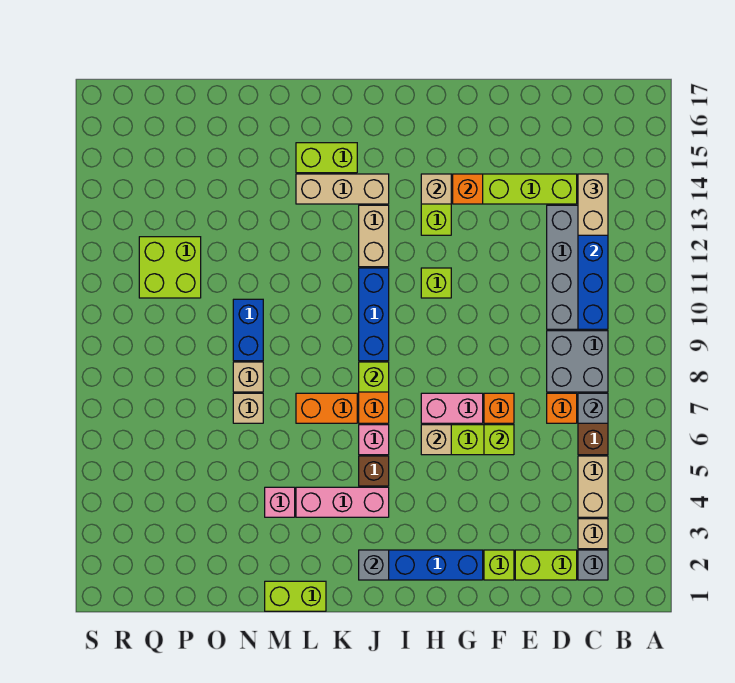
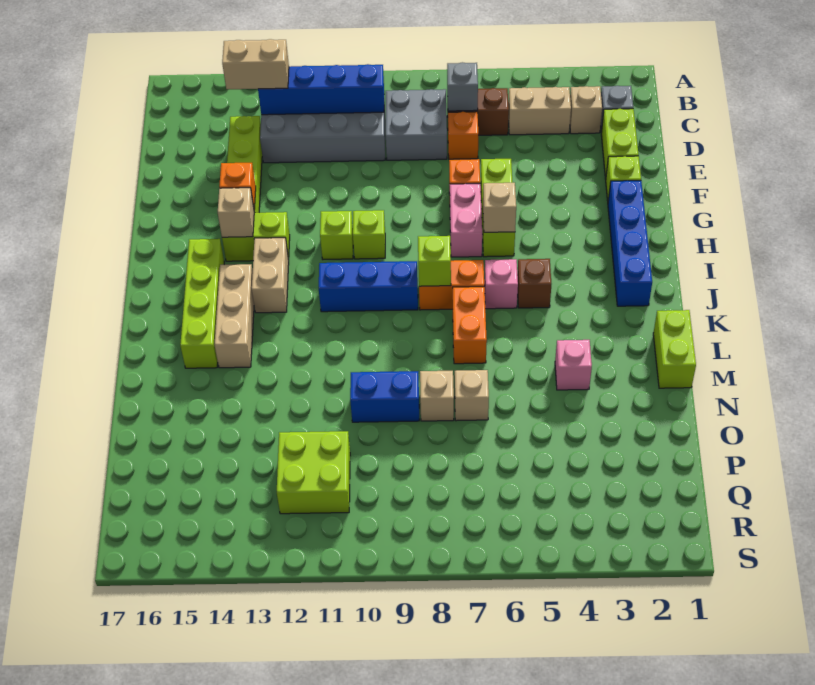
lime 1x1 brick [484,425,514,455] -> lime 1x1 brick moved to [353,210,385,259]
grey 1x1 brick [359,550,389,580] -> none
pink 1x3 brick [296,487,389,517] -> none
tan 1x2 brick [359,205,389,267] -> tan 1x2 brick turned to [252,238,289,313]
lime 1x2 brick [296,143,357,173] -> lime 1x4 brick [180,239,224,368]

